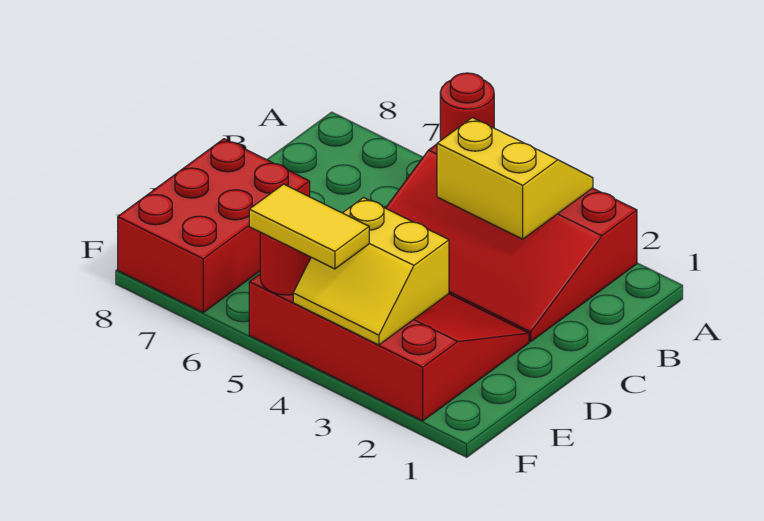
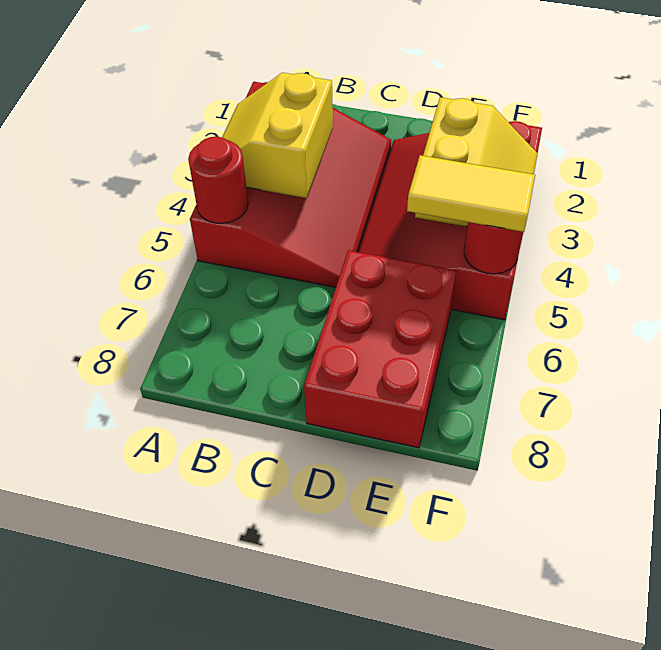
red 2x3 brick [118,139,310,312] -> red 2x3 brick turned to [304,250,456,448]
yellow 1x2 tile [249,184,369,269] -> yellow 1x2 tile turned to [407,155,535,232]

